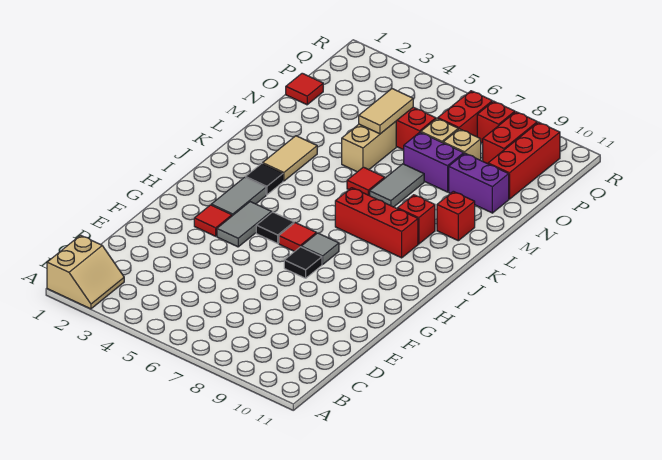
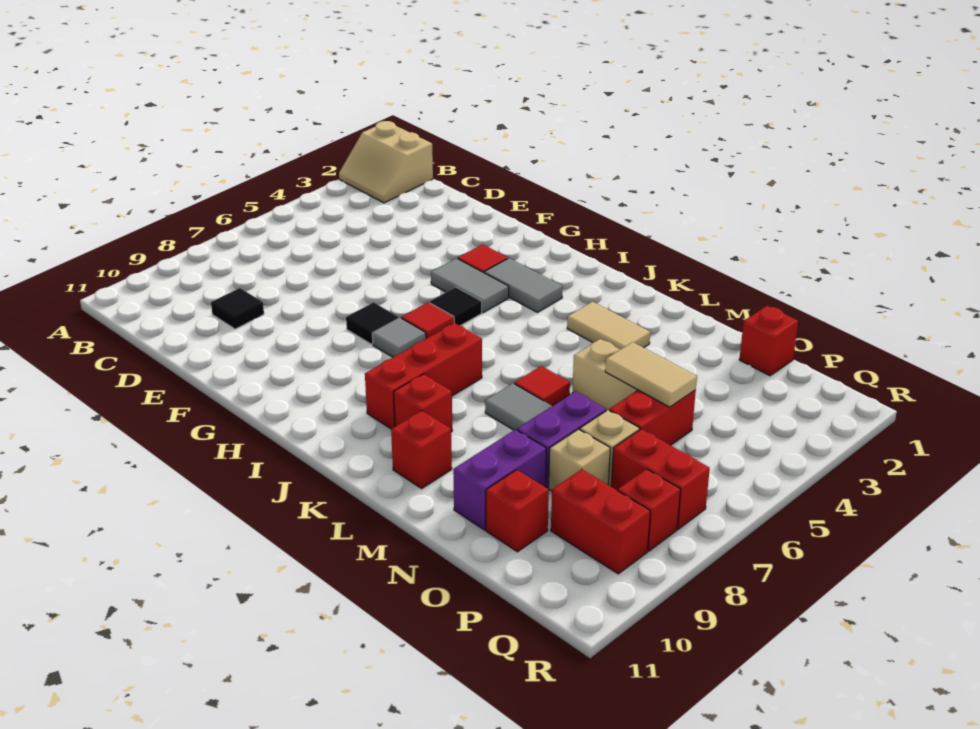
black 1x1 tile [246,163,283,195] -> black 1x1 tile moved to [211,288,264,329]
red 1x1 tile [286,73,323,105] -> red 1x1 brick [739,306,798,376]
red 1x3 brick [488,122,560,199] -> red 1x1 brick [486,470,549,552]

